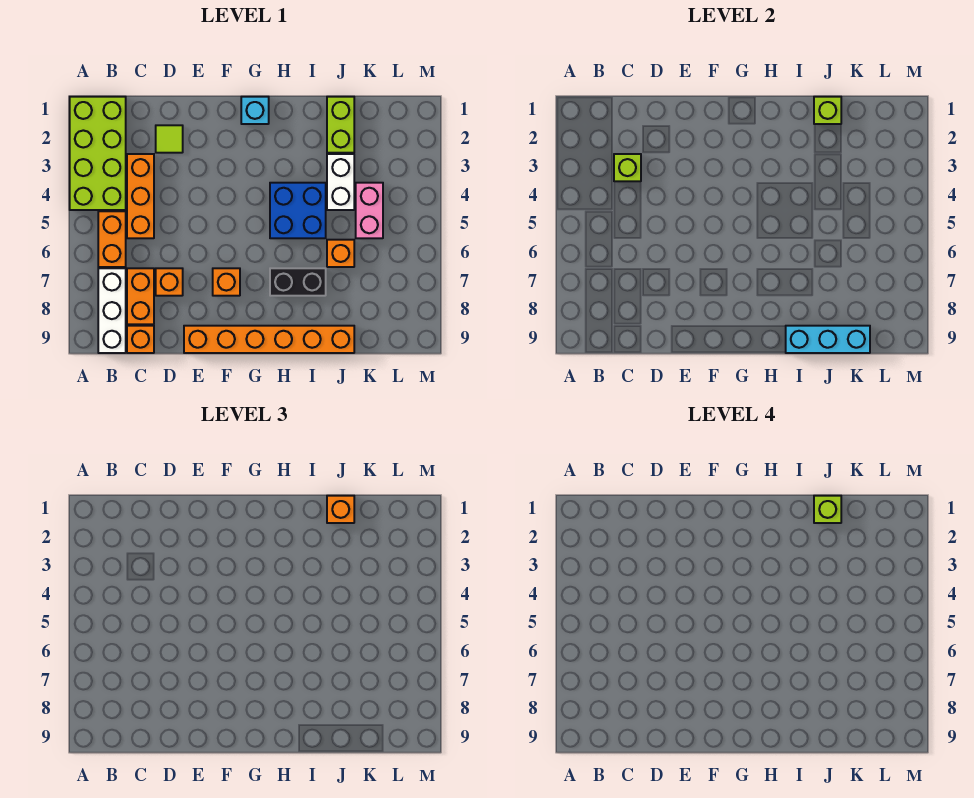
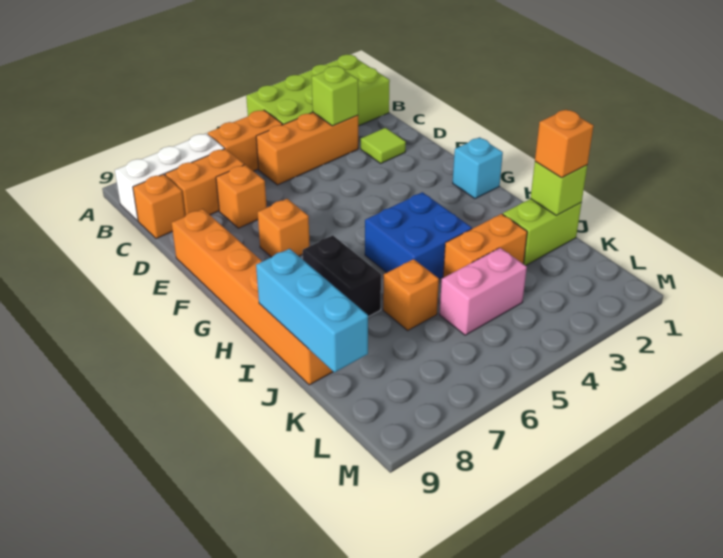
lime 1x1 brick [814,496,841,523] -> none
white 1x2 brick [327,154,354,210] -> orange 1x2 brick [443,214,527,278]

